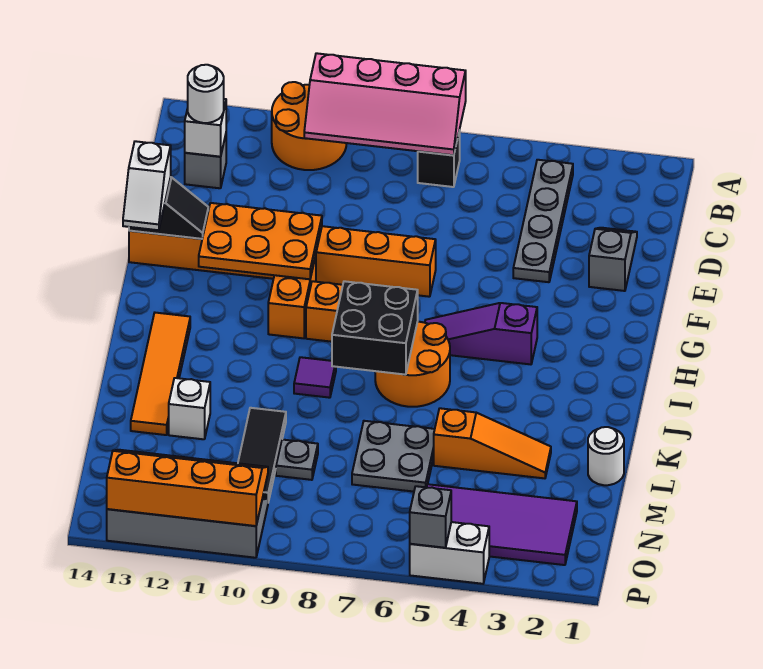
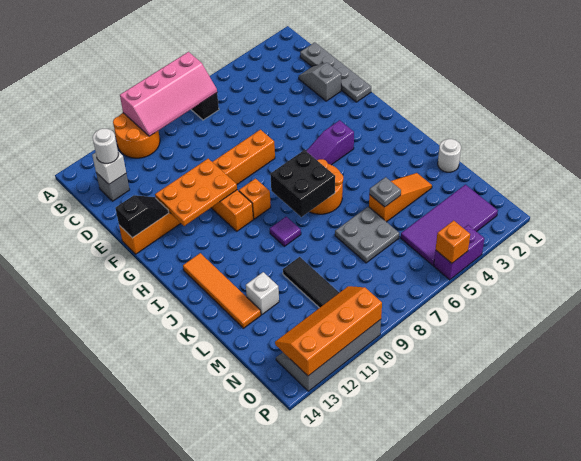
grey 1x4 plate [513,160,573,282] -> grey 1x4 plate moved to [300,42,371,102]
white 1x2 slope [123,141,171,230] -> none
grey 1x1 plate [276,440,318,480] -> grey 1x1 plate moved to [369,177,401,207]
white 1x2 brick [410,522,489,584] -> purple 1x2 brick [434,225,484,280]
grey 1x1 brick [410,486,451,548] -> orange 1x1 brick [436,220,470,263]

